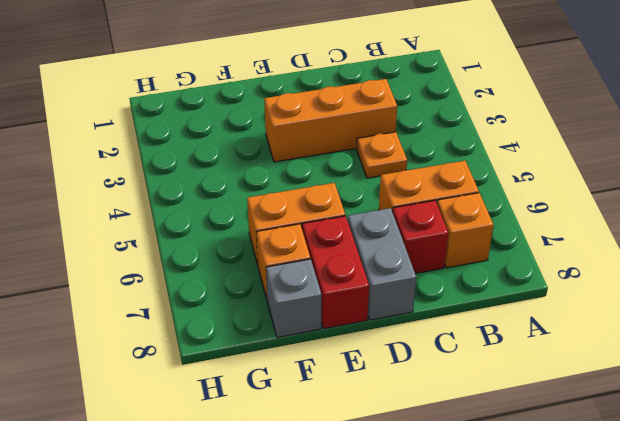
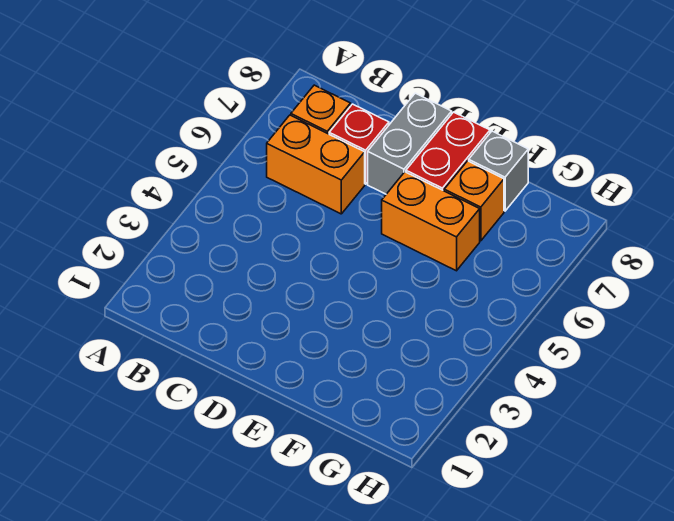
orange 1x3 brick [264,79,397,162] -> none
orange 1x1 plate [357,132,407,178] -> none

